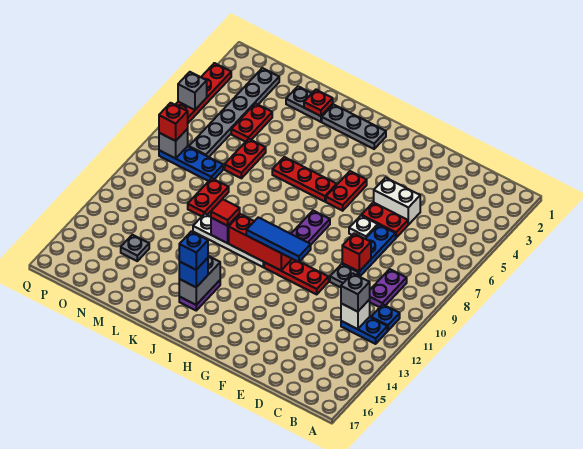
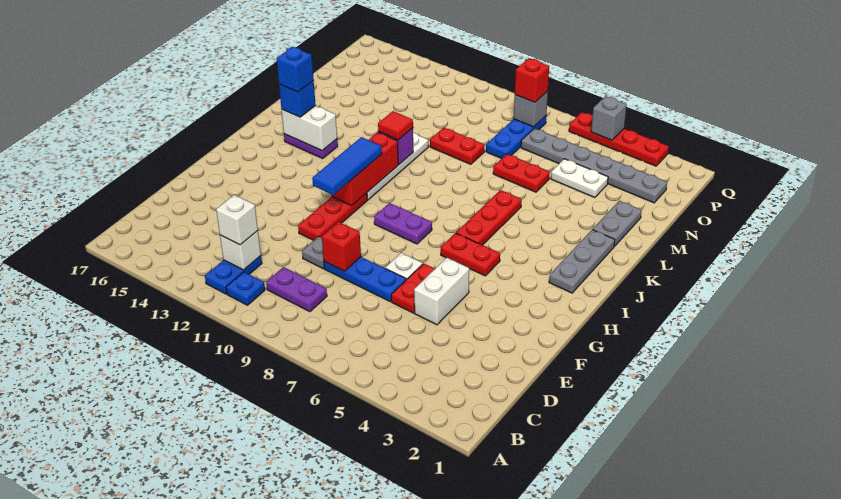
grey 1x1 brick [341,273,370,312] -> white 1x1 brick [216,195,258,245]
grey 1x2 brick [179,256,220,305] -> white 1x2 brick [281,106,337,150]
red 1x1 plate [304,90,333,116] -> none
red 1x2 plate [231,104,272,142] -> white 1x2 plate [551,159,608,198]
grey 1x1 plate [121,235,149,261] -> none

